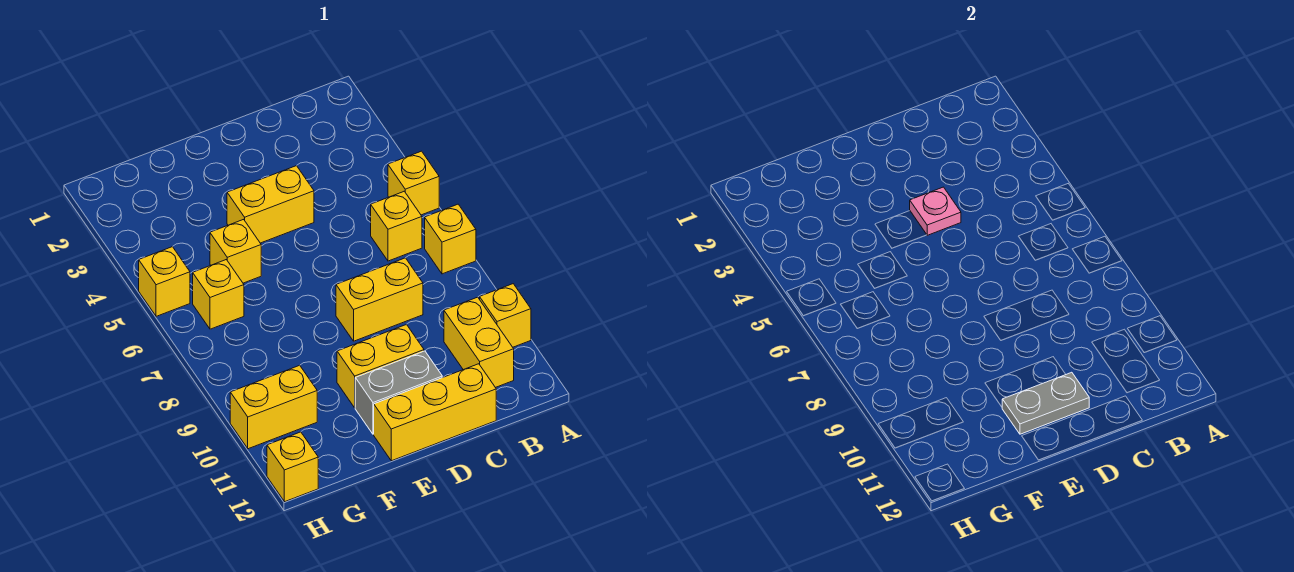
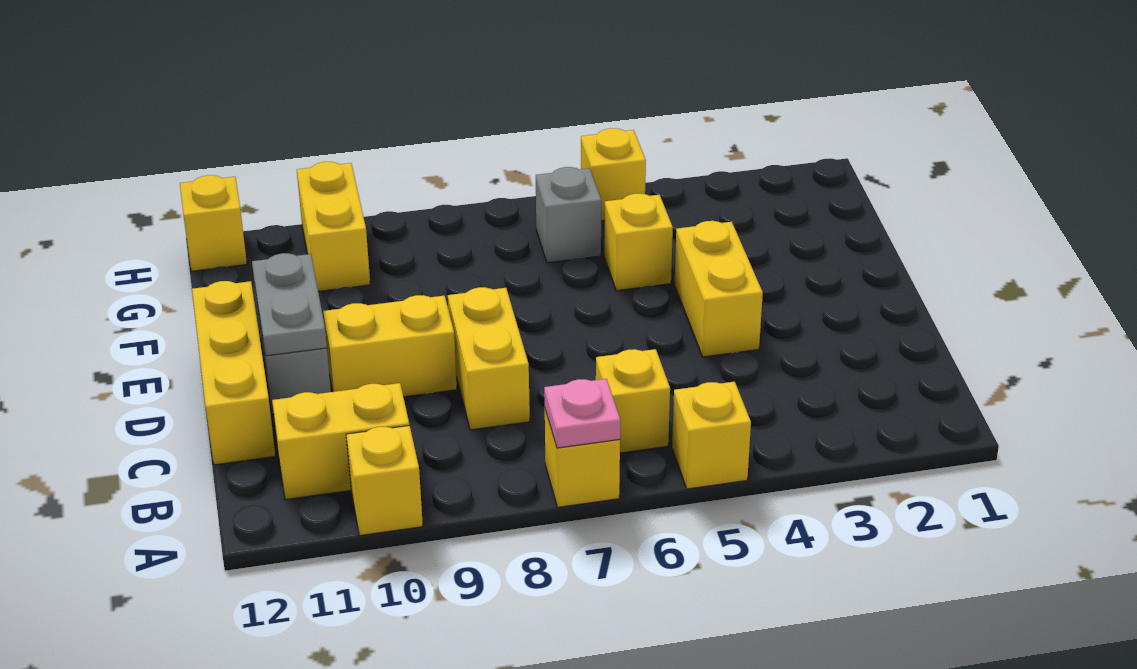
pink 1x1 plate [910,187,961,235] -> pink 1x1 plate moved to [544,379,620,448]
yellow 1x2 brick [337,324,424,408] -> yellow 1x2 brick turned to [323,295,457,397]
yellow 1x1 brick [193,260,244,329] -> grey 1x1 brick [536,167,601,263]

